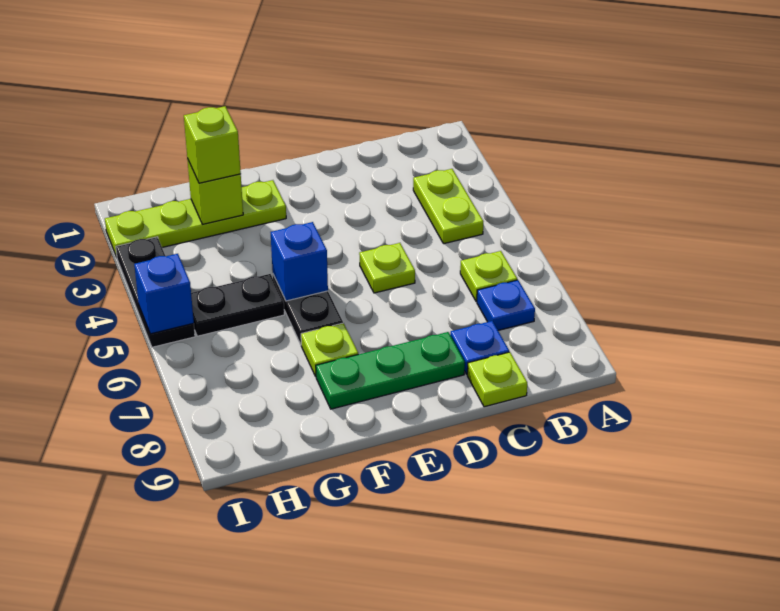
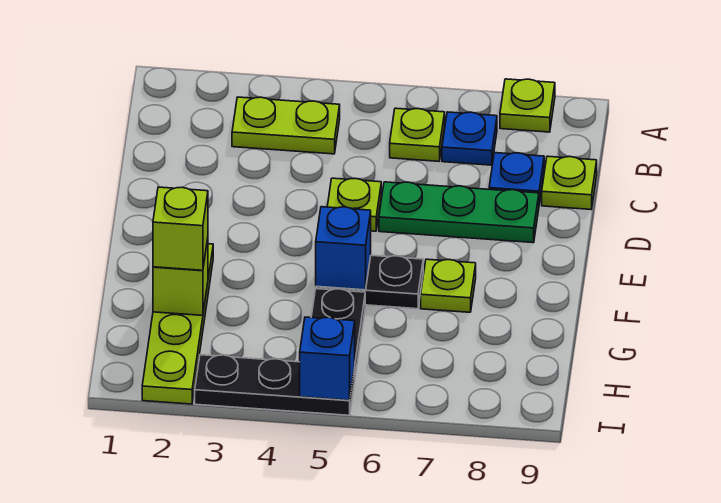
none -> lime 1x1 plate [500,79,555,132]
green 1x3 plate [316,332,465,409] -> green 1x3 plate turned to [379,182,539,243]

